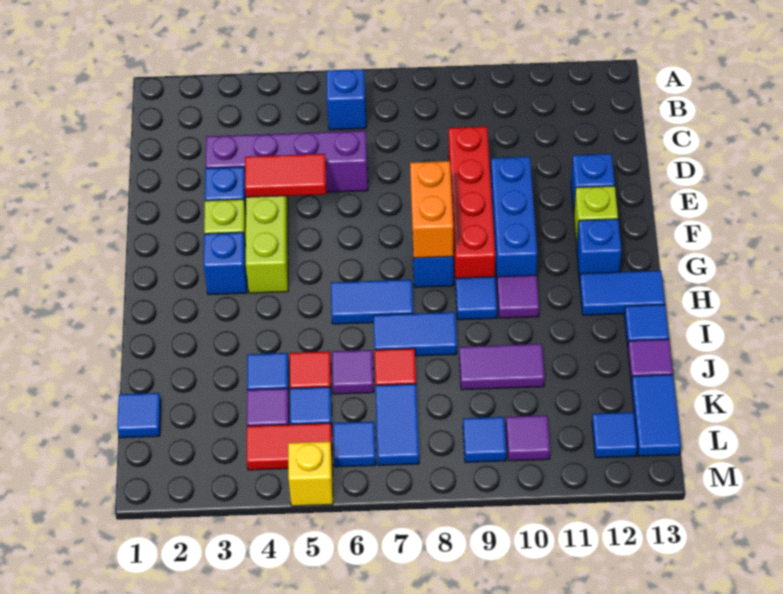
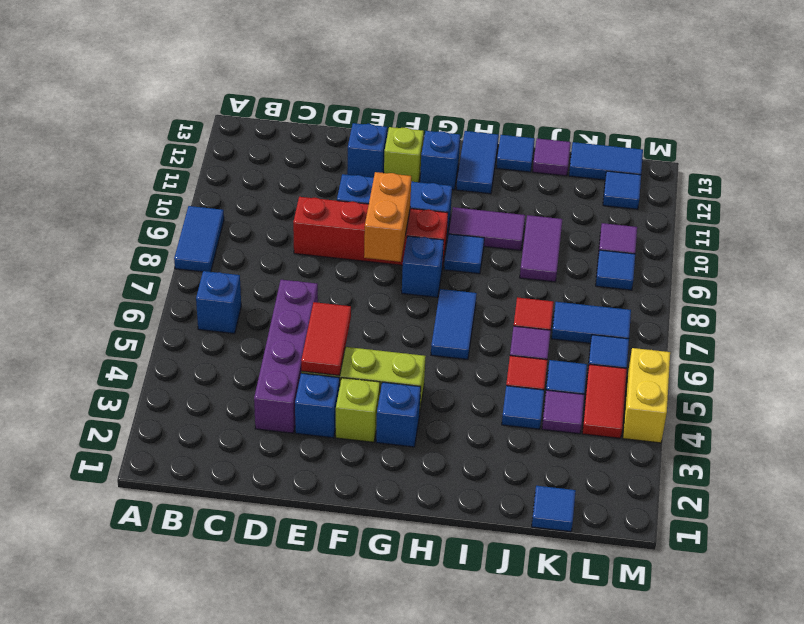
orange 1x2 brick [410,161,454,258] -> orange 1x2 brick turned to [364,172,411,262]
purple 1x1 tile [497,275,539,318] -> purple 1x2 tile [449,207,525,250]
blue 1x2 tile [374,312,457,356] -> blue 1x2 tile moved to [174,206,224,272]
yellow 1x1 brick [288,441,333,506] -> yellow 1x2 brick [623,348,670,443]

